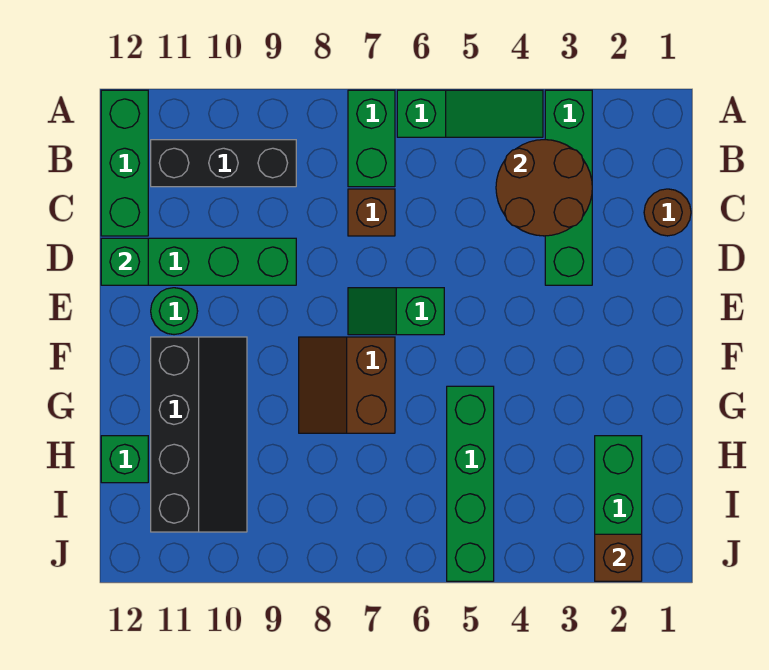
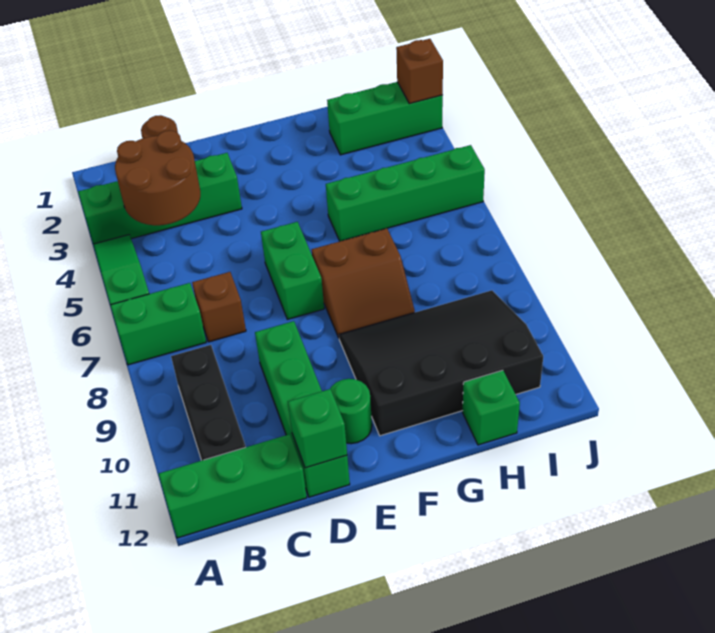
green 1x2 slope [348,288,444,335] -> green 1x2 brick [261,222,324,319]
black 2x4 slope [151,337,247,532] -> black 3x4 slope [339,290,543,436]

